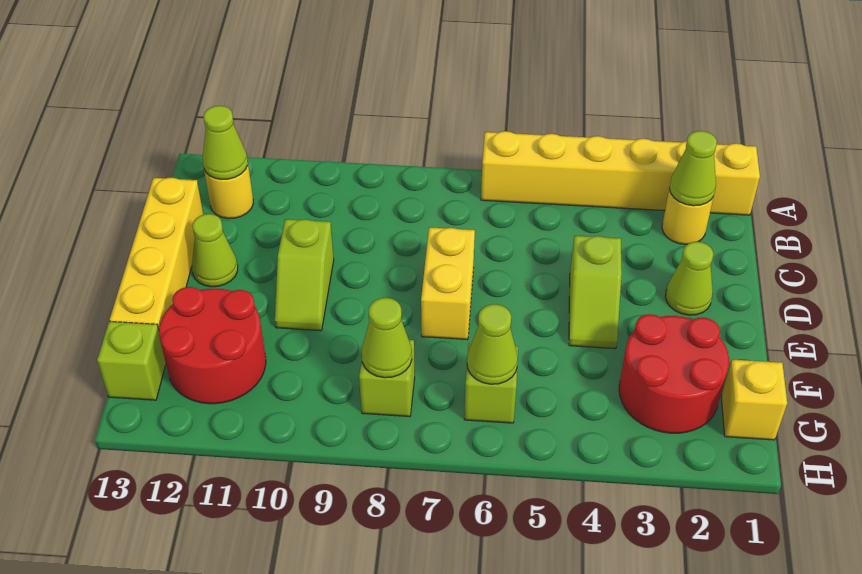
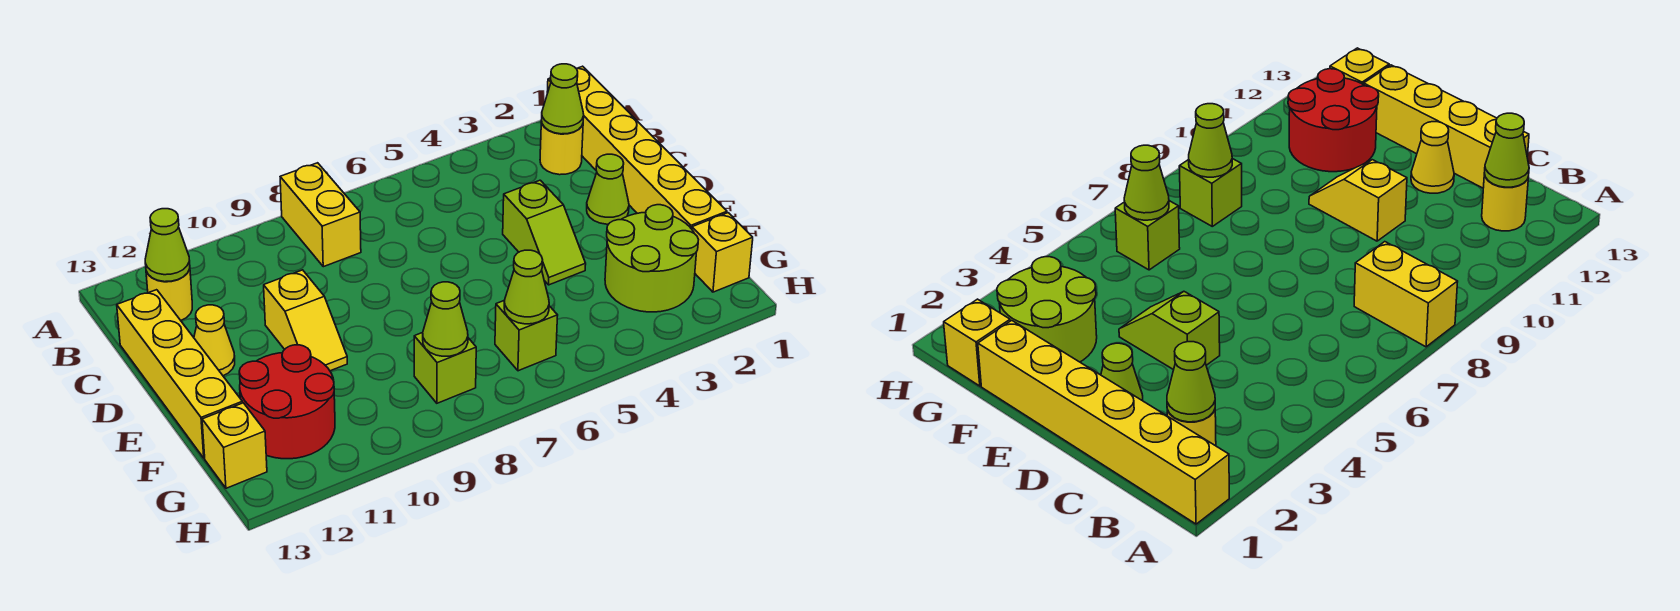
yellow 1x6 brick [481,131,760,215] -> yellow 1x6 brick turned to [547,66,727,229]
yellow 1x2 brick [421,227,475,340] -> yellow 1x2 brick moved to [280,163,361,267]
lime 1x2 slope [275,219,334,331] -> yellow 1x2 slope [264,270,347,371]
lime 1x1 cone [192,214,238,287] -> yellow 1x1 cone [194,305,235,376]
red 2x2 round brick [619,314,729,433] -> lime 2x2 round brick [605,205,698,312]
lime 1x1 brick [97,321,166,400] -> yellow 1x1 brick [202,403,267,488]

